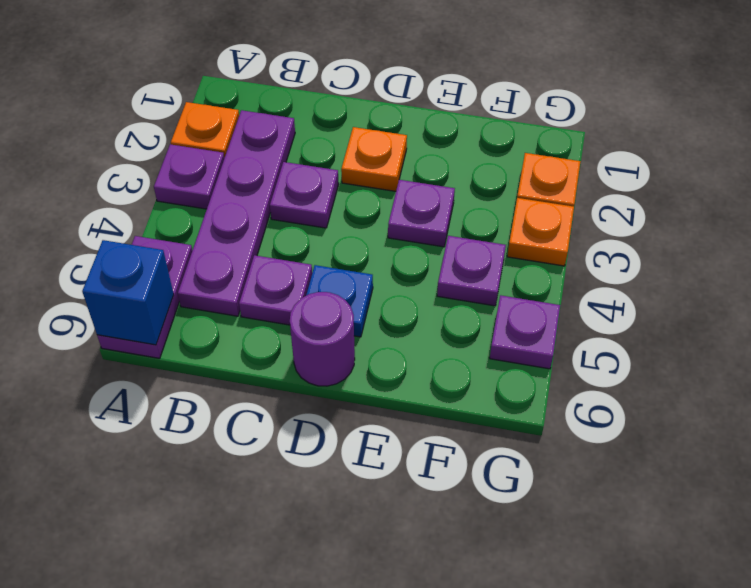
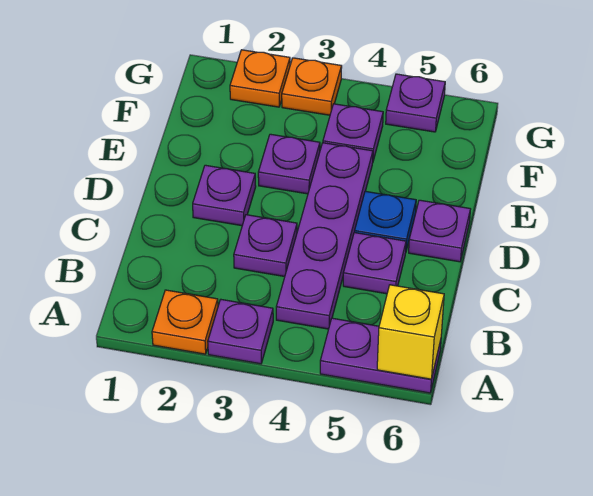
blue 1x1 brick [82,240,174,345] -> yellow 1x1 brick [377,285,444,379]
purple 1x4 plate [178,110,295,316] -> purple 1x4 plate turned to [276,143,373,329]
orange 1x1 plate [341,127,407,191] -> purple 1x1 plate [193,165,256,226]
purple 1x1 round brick [290,292,355,386] -> purple 1x1 plate [409,200,470,262]

